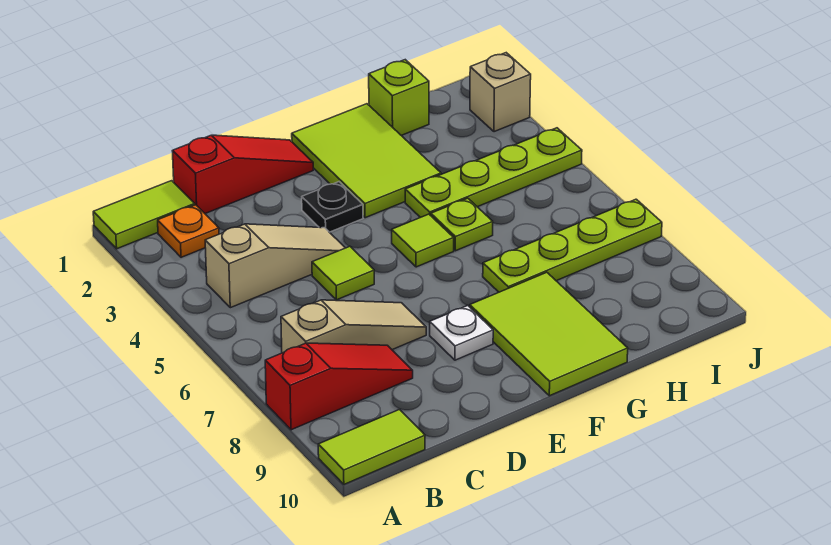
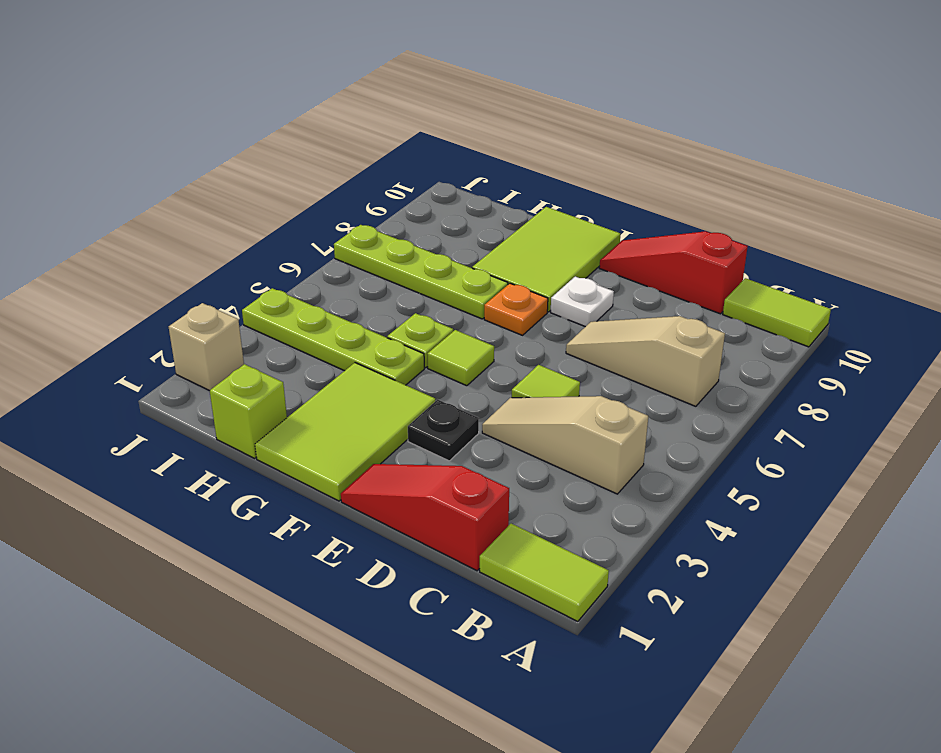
red 1x3 slope [265,343,413,430] -> red 1x3 slope moved to [599,231,748,314]
orange 1x1 plate [158,205,219,257] -> orange 1x1 plate moved to [484,283,548,335]

